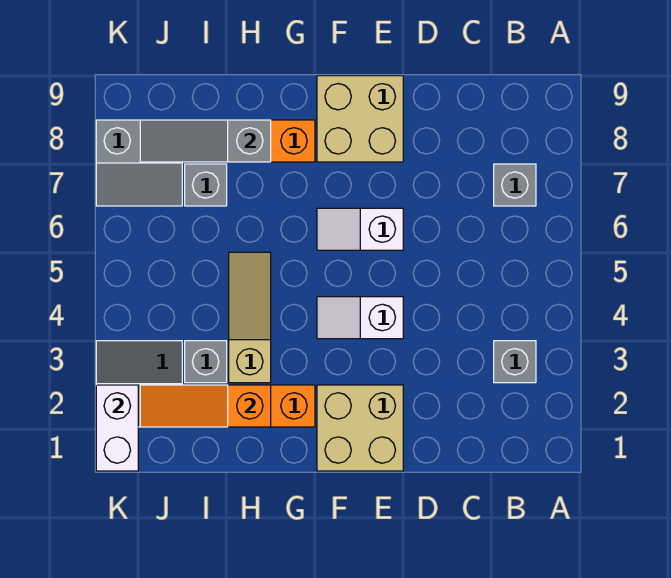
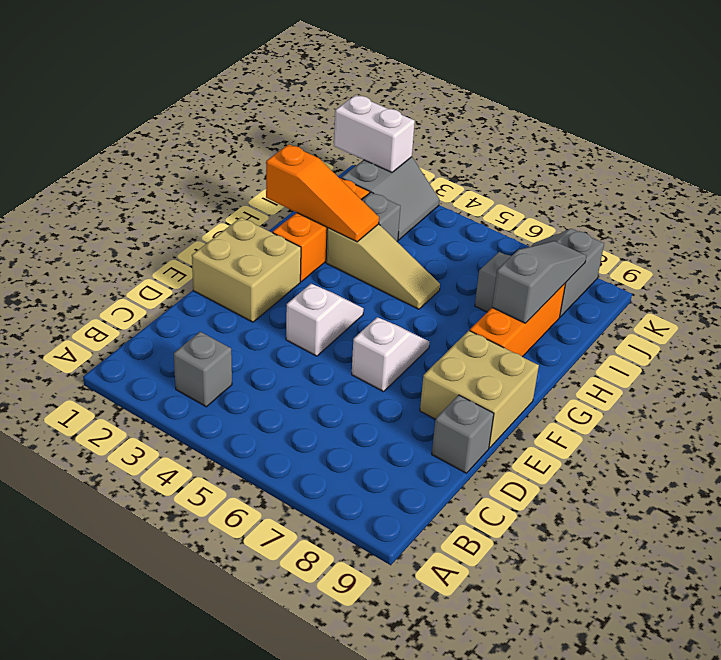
grey 1x1 brick [494,164,536,206] -> grey 1x1 brick moved to [432,395,494,473]
orange 1x3 slope [140,385,271,427] -> orange 1x3 slope turned to [266,144,379,242]

